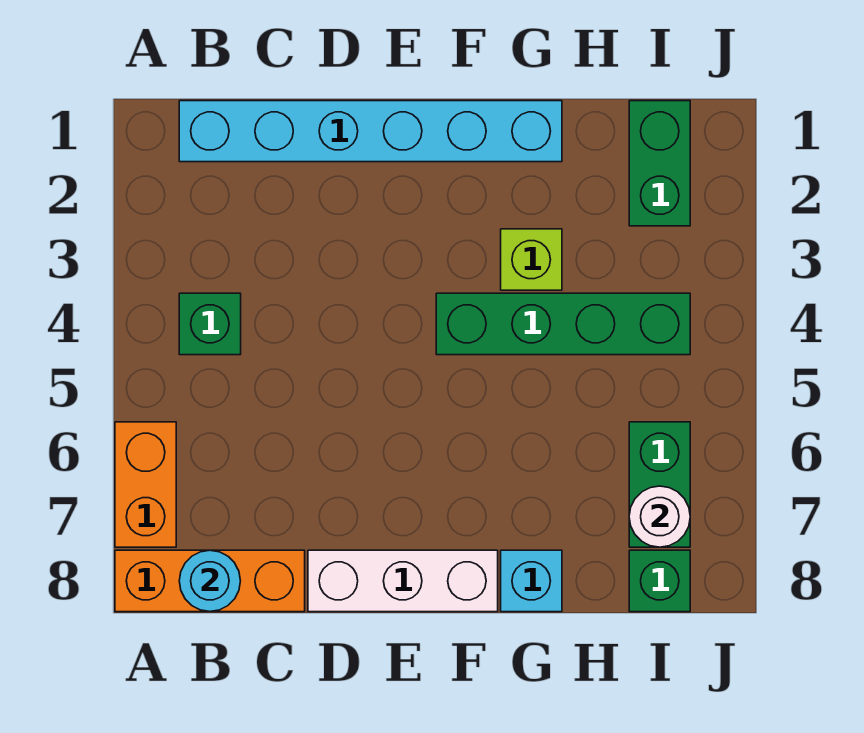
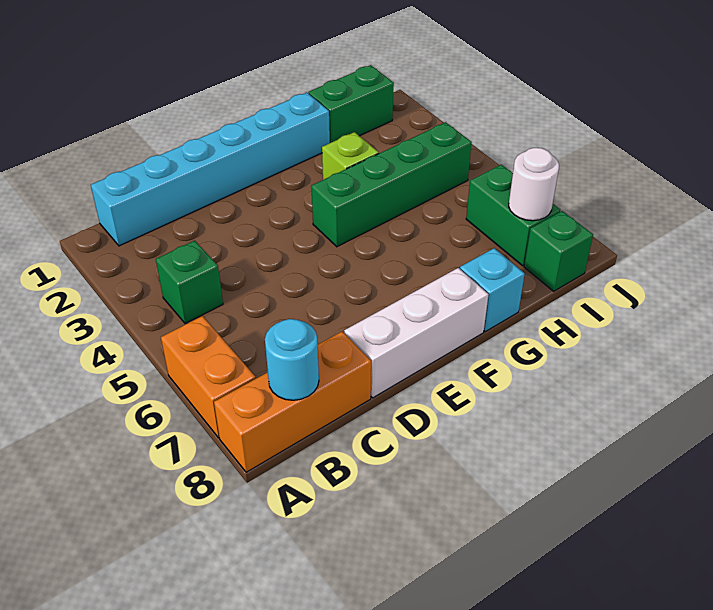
green 1x2 brick [629,101,690,226] -> green 1x2 brick turned to [308,65,394,143]

